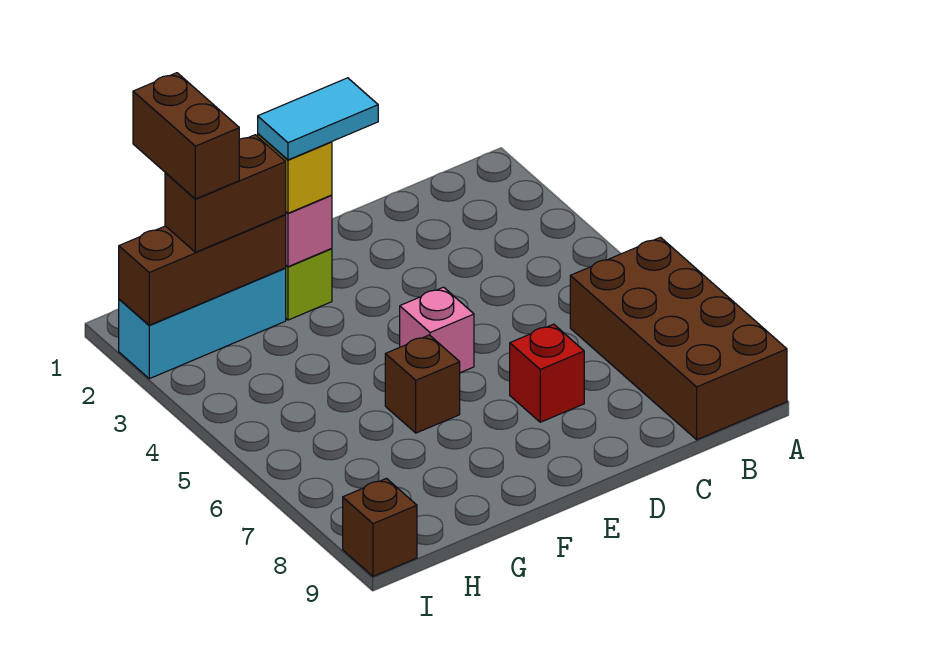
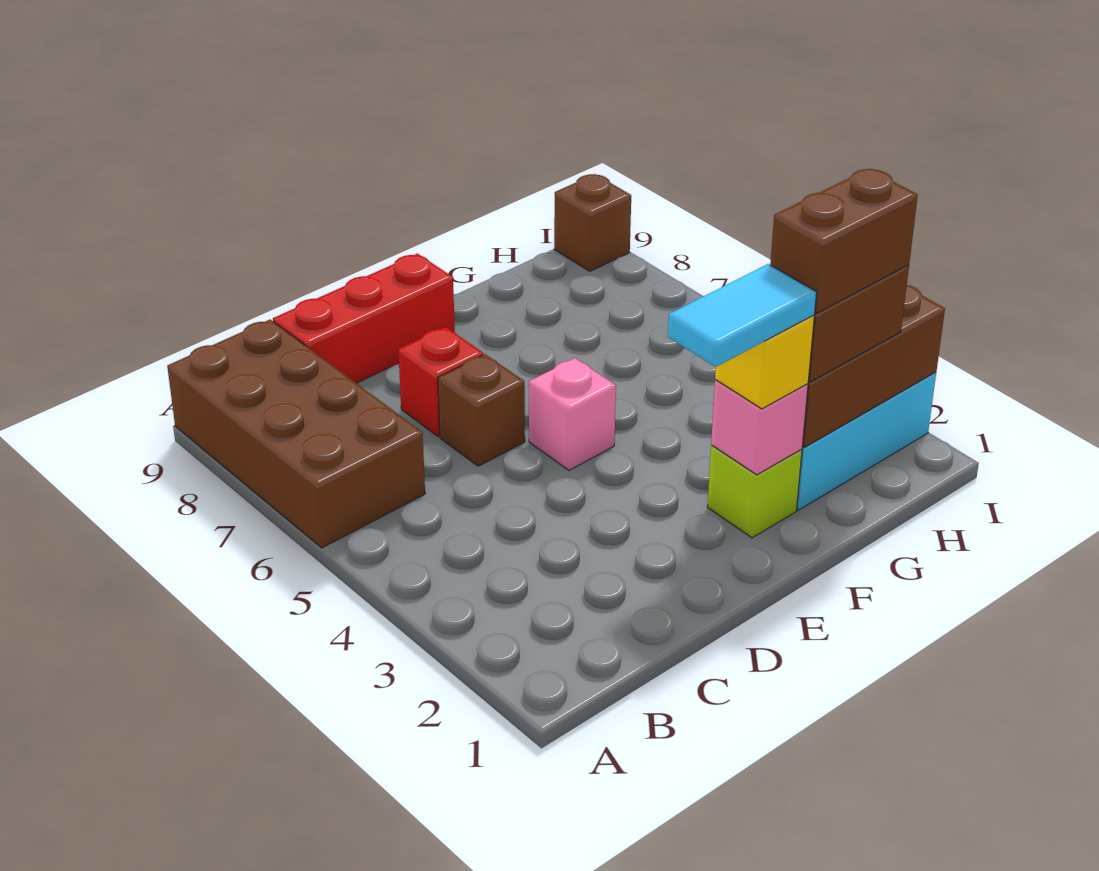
none -> red 1x3 brick [273,254,455,383]
brown 1x1 brick [385,335,460,433] -> brown 1x1 brick moved to [438,354,525,466]
brown 1x2 brick [133,73,239,199] -> brown 1x2 brick turned to [770,169,918,313]

